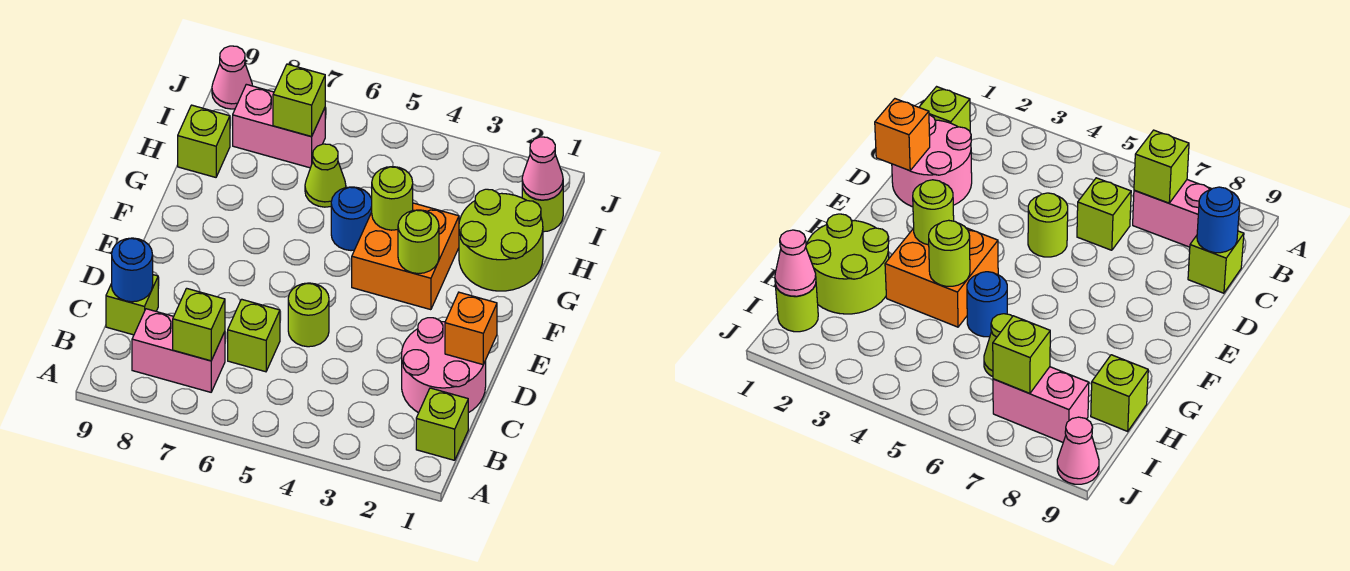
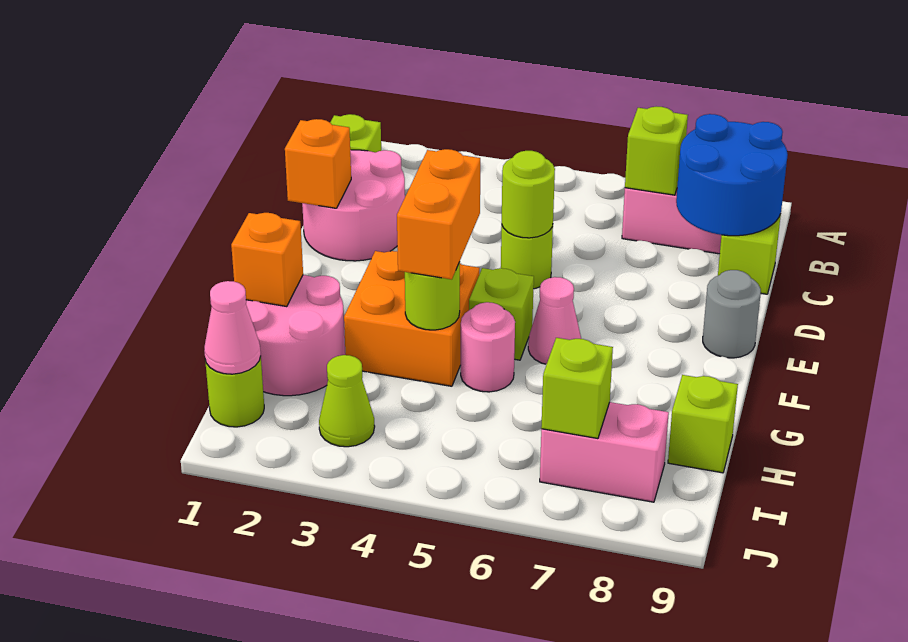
lime 1x1 brick [228,299,280,372] -> lime 1x1 brick moved to [469,268,534,360]
blue 1x1 round brick [112,238,153,302] -> blue 2x2 round brick [676,114,788,236]
none -> grey 1x1 round brick [703,270,761,358]
lime 1x1 round brick [398,210,439,274] -> lime 1x1 round brick moved to [502,151,555,238]
none -> orange 1x2 brick [397,149,480,279]
lime 2x2 round brick [459,189,543,291] -> pink 2x2 round brick [246,275,345,396]
none -> orange 1x1 brick [231,213,303,306]
blue 1x1 round brick [331,187,372,251] -> pink 1x1 round brick [461,302,515,392]
lime 1x1 cone [305,144,346,207] -> lime 1x1 cone moved to [319,355,375,447]
pink 1x1 cone [212,46,252,109] -> pink 1x1 cone moved to [528,277,581,364]

